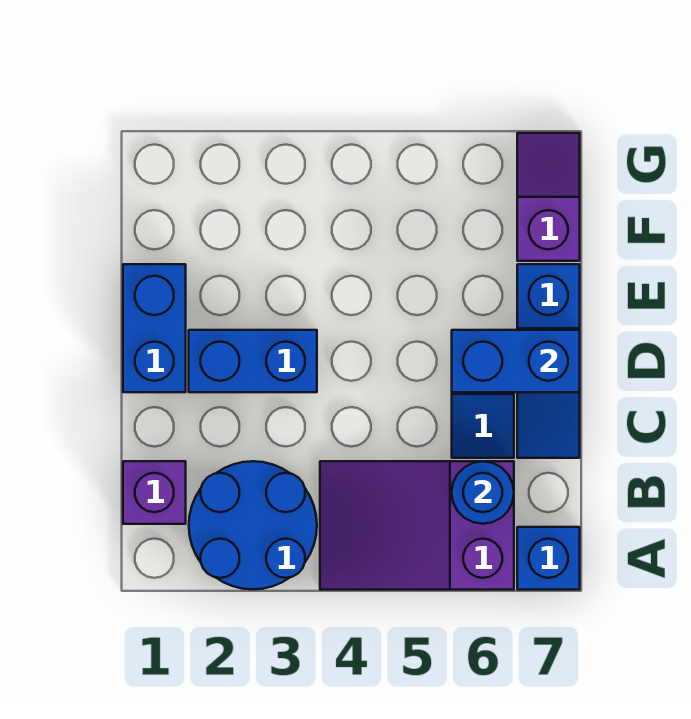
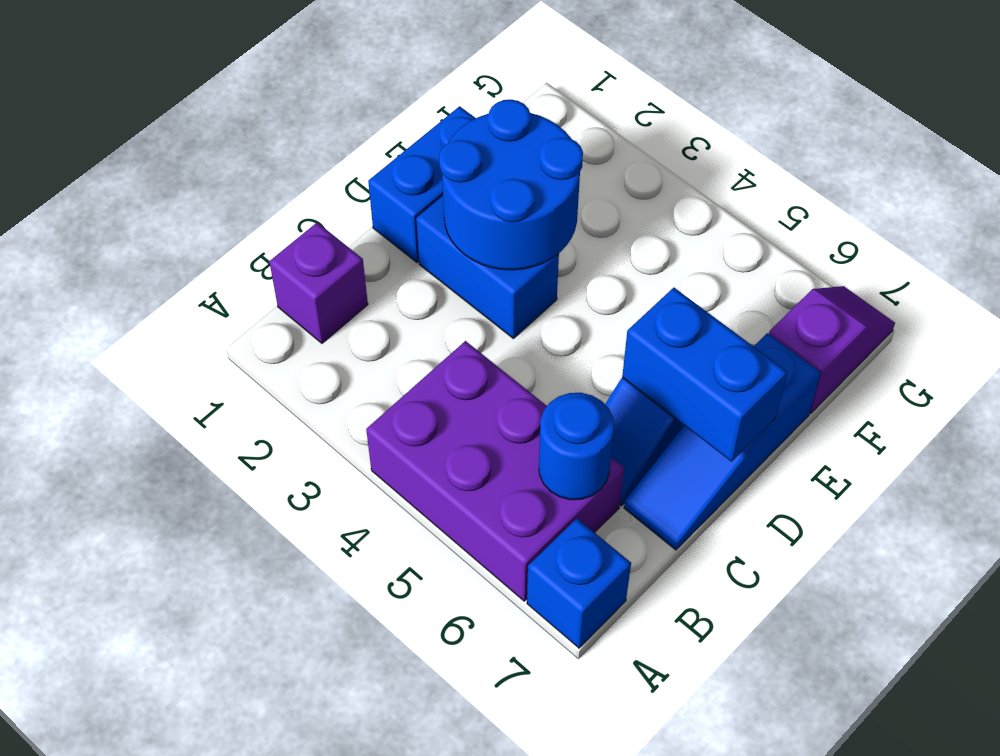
blue 2x2 round brick [189,461,317,589] -> blue 2x2 round brick moved to [439,99,583,270]
purple 2x3 slope [320,461,514,590] -> purple 2x3 brick [366,341,624,601]

